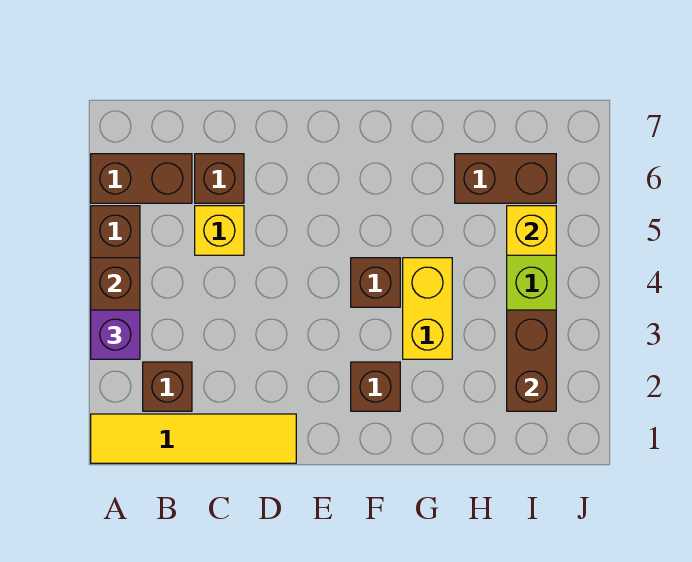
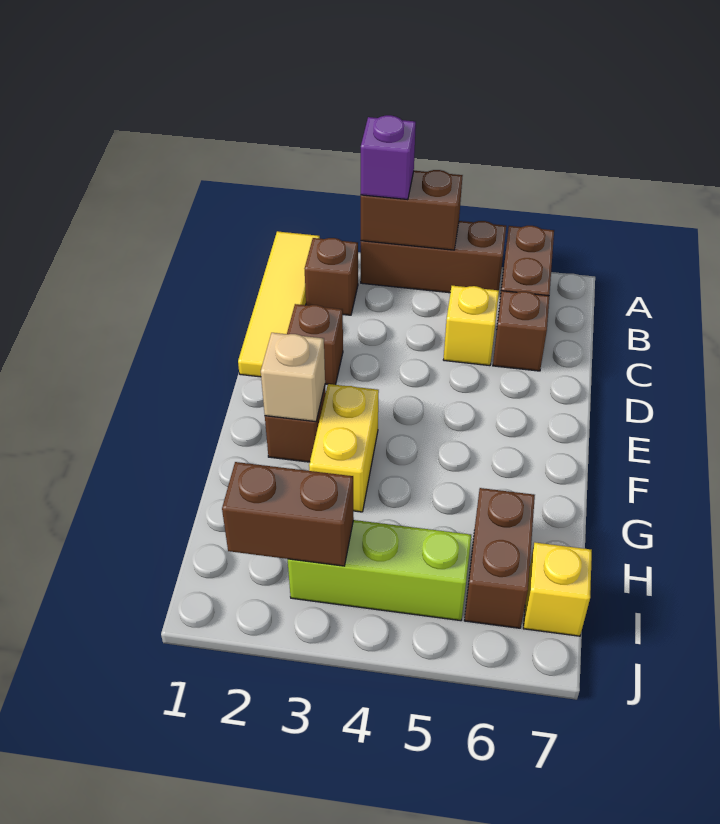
none -> tan 1x1 brick [261,333,325,422]
brown 1x1 brick [351,258,400,307] -> brown 1x1 brick moved to [287,304,343,385]
yellow 1x2 brick [403,258,452,359] -> yellow 1x2 brick turned to [309,384,379,512]
yellow 1x1 brick [507,206,556,255] -> yellow 1x1 brick moved to [523,543,592,636]

